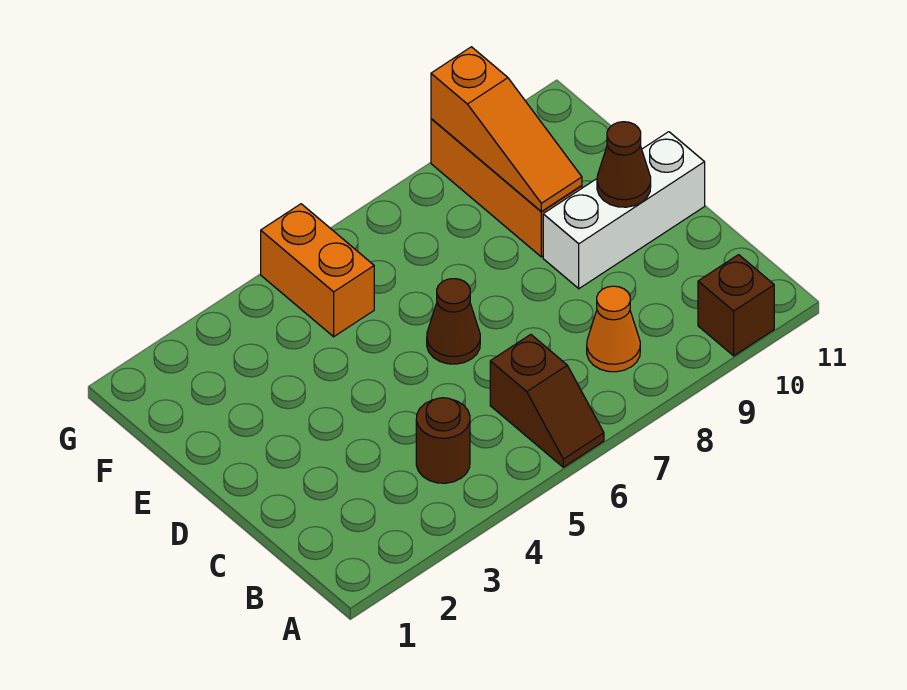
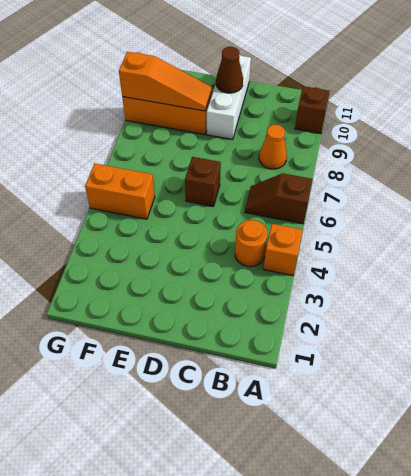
none -> orange 1x1 brick [263,224,303,276]
brown 1x2 slope [490,334,604,467] -> brown 1x2 slope turned to [245,173,313,224]
brown 1x1 round brick [416,398,470,483] -> orange 1x1 round brick [235,220,268,267]
brown 1x1 cone [427,279,480,364] -> brown 1x1 brick [185,157,221,206]

